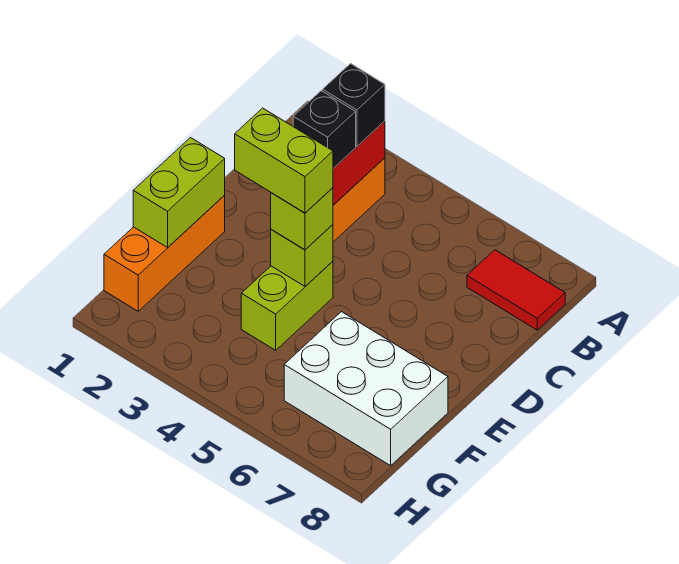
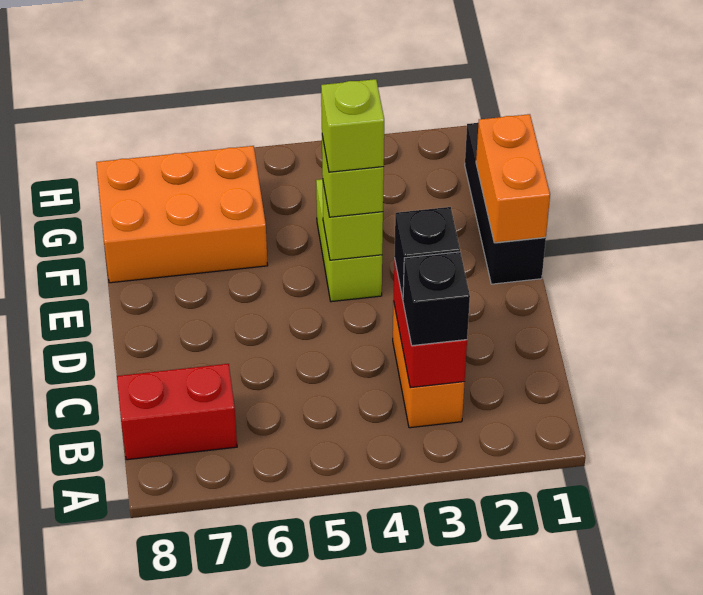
red 1x2 tile [467,250,565,330] -> red 1x2 brick [117,364,237,460]
orange 1x3 brick [104,195,225,311] -> black 1x3 brick [465,123,546,284]
lime 1x2 brick [133,138,225,247] -> orange 1x2 brick [476,114,550,243]
lime 1x2 brick [235,108,333,213] -> lime 1x1 brick [321,79,384,172]
white 2x3 brick [284,312,448,466] -> orange 2x3 brick [96,146,268,283]

